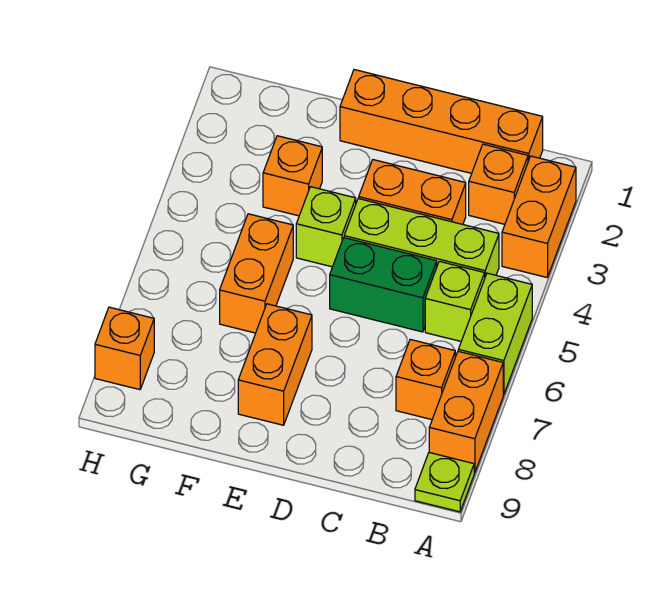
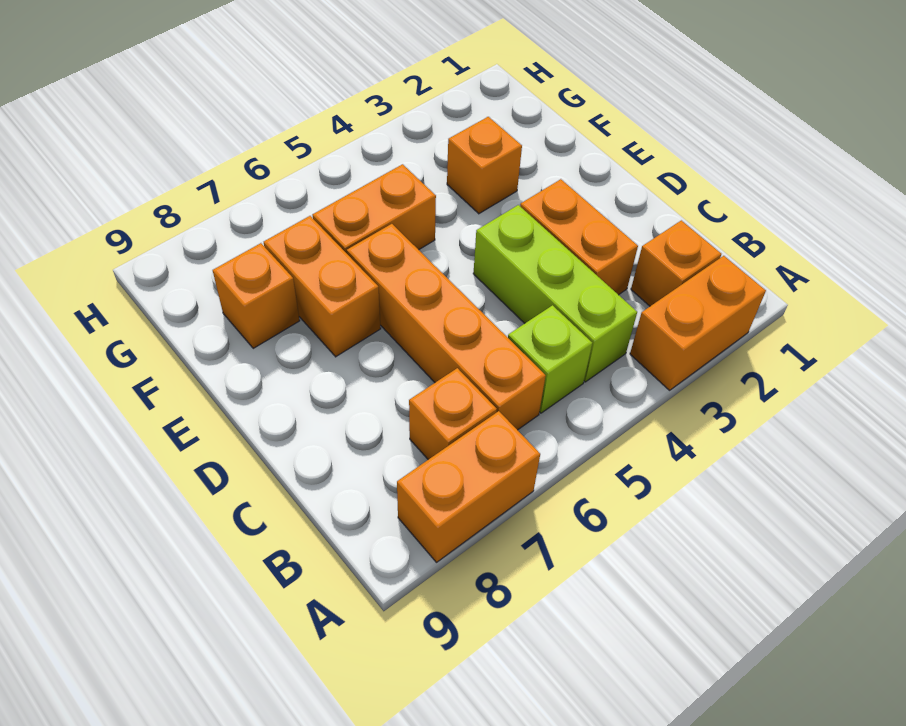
lime 1x2 brick [458,273,532,395] -> none
lime 1x1 plate [415,453,474,512] -> none
orange 1x4 brick [340,70,543,173] -> orange 1x4 brick moved to [347,224,546,430]
green 1x2 brick [330,238,437,332] -> none
lime 1x1 brick [296,187,356,267] -> none
orange 1x2 brick [238,304,312,425] -> orange 1x2 brick turned to [264,216,381,357]
orange 1x1 brick [95,307,154,390] -> orange 1x1 brick moved to [213,243,300,348]

